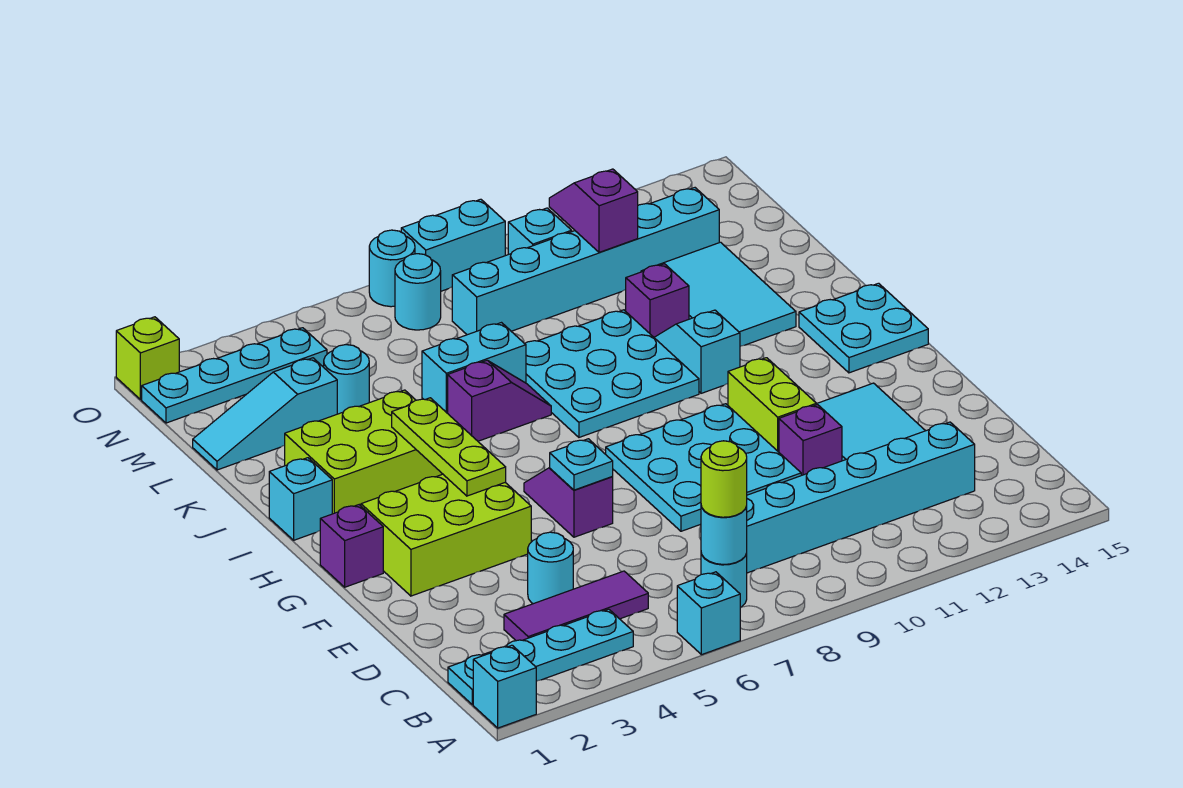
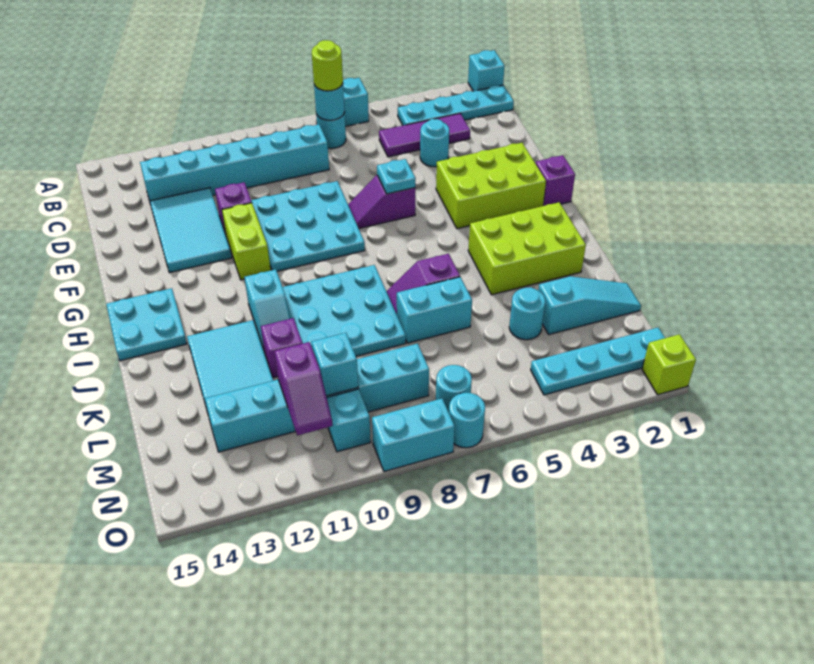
purple 1x2 slope [524,468,613,537] -> purple 1x2 slope turned to [348,175,415,228]
lime 1x3 plate [392,398,506,496] -> none
cyan 1x1 brick [269,458,332,540] -> cyan 1x1 brick moved to [312,333,358,396]

